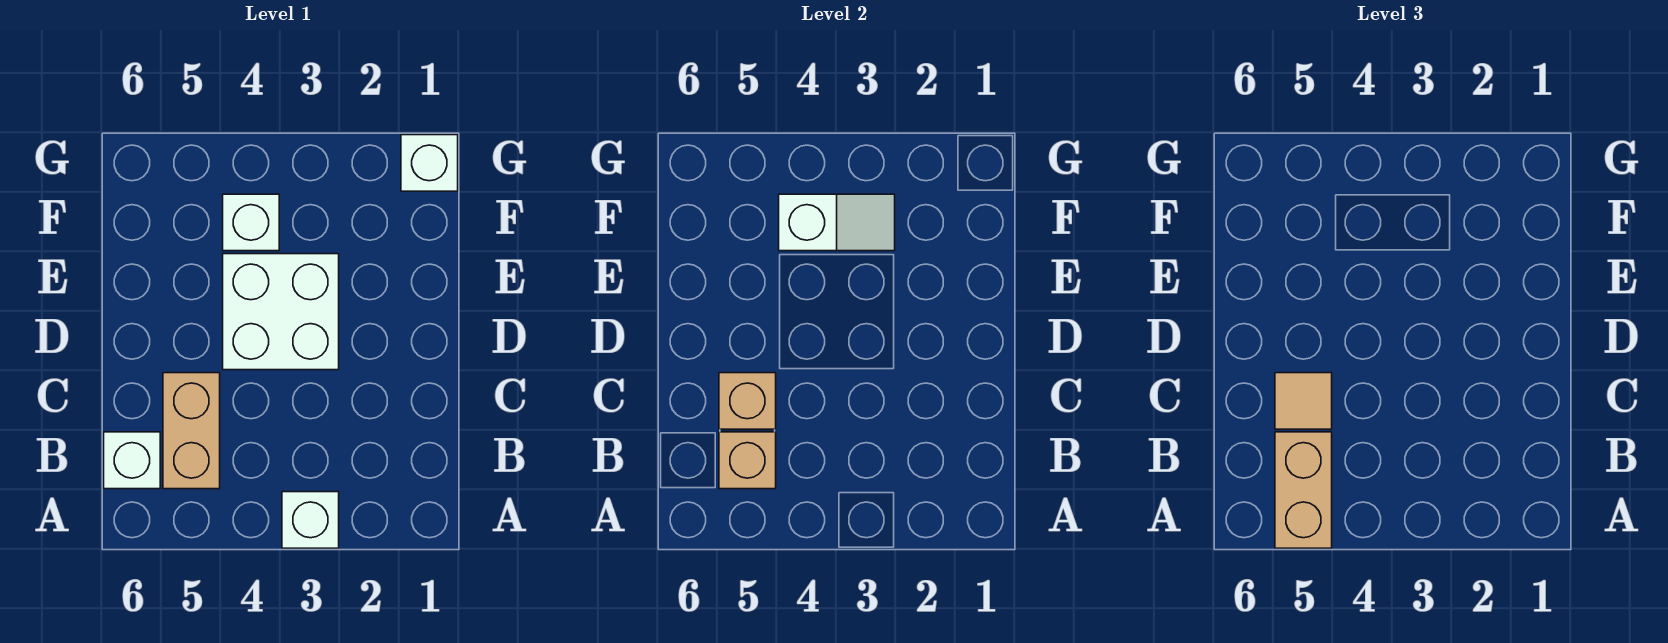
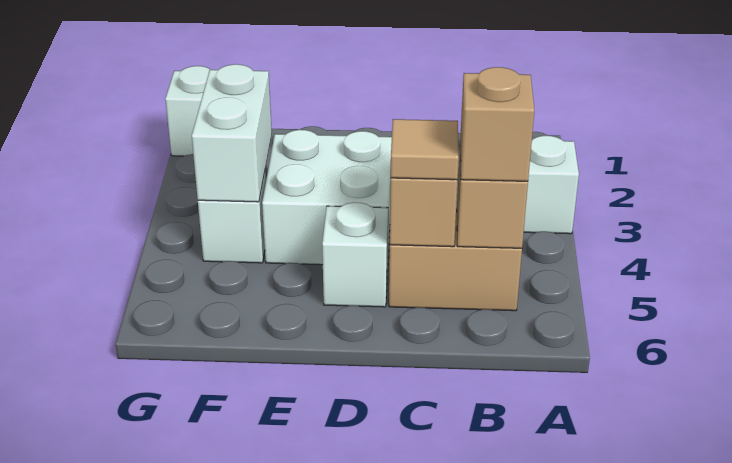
tan 1x2 brick [1275,432,1332,548] -> tan 1x1 brick [460,67,534,181]
white 1x1 brick [104,432,160,489] -> white 1x1 brick moved to [322,202,388,307]
white 1x2 slope [779,194,895,251] -> white 1x2 brick [192,64,272,202]

